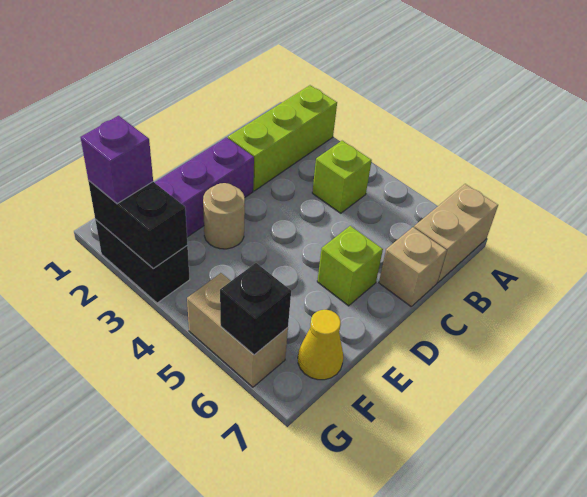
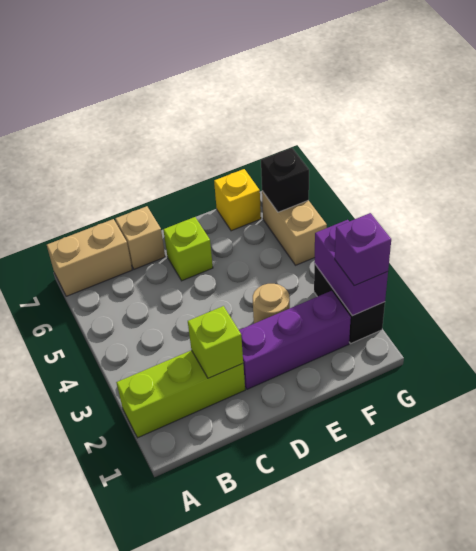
lime 1x1 brick [312,141,372,213] -> lime 1x1 brick moved to [188,306,243,378]
yellow 1x1 cone [298,310,343,380] -> yellow 1x1 brick [214,169,261,231]
black 1x2 brick [88,180,188,269] -> purple 1x2 brick [314,220,388,316]

